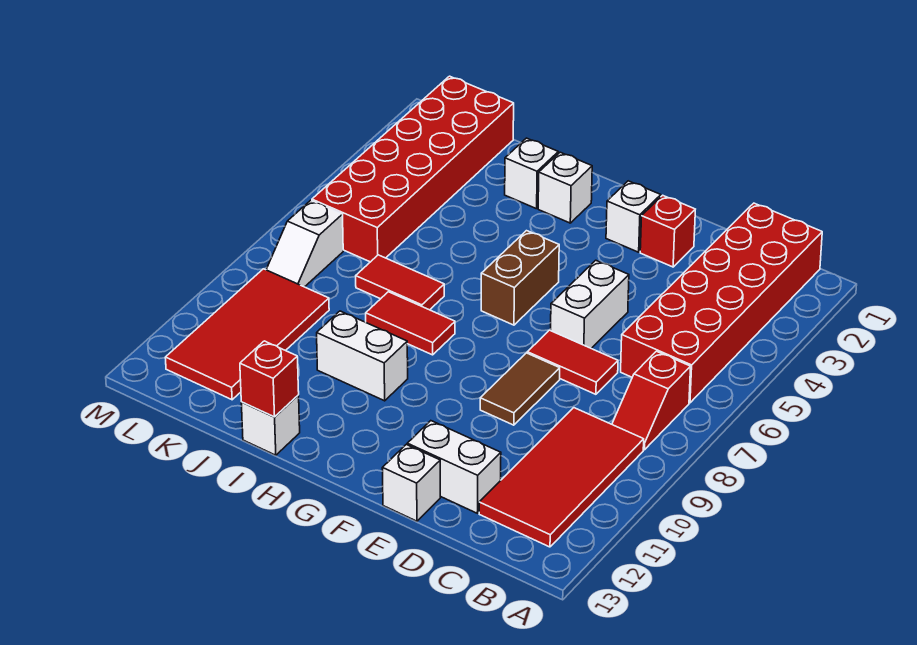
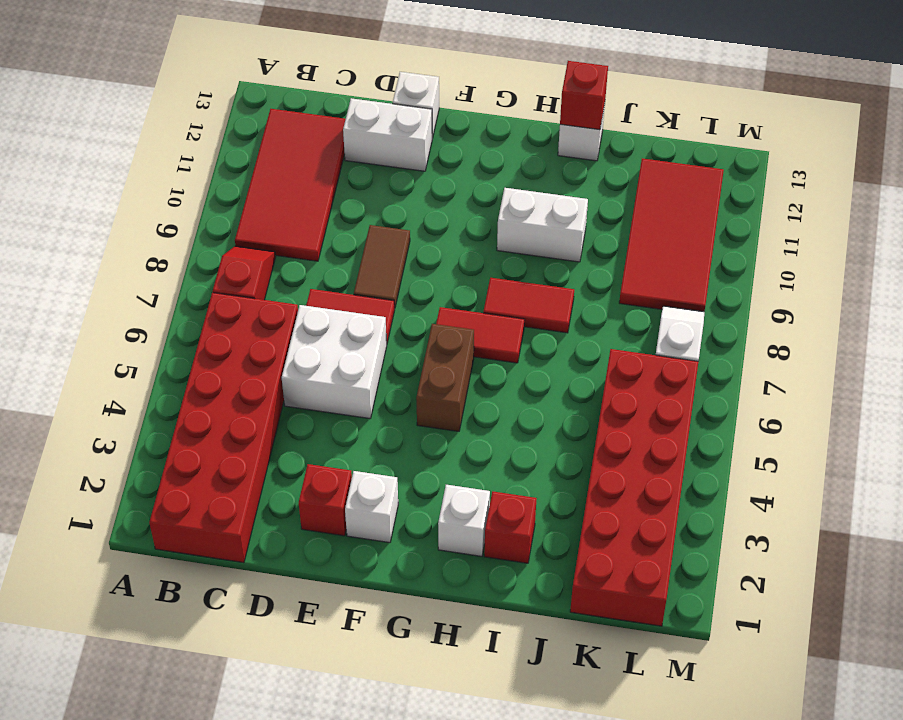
white 1x2 brick [551,260,629,348] -> white 2x2 brick [282,305,387,419]
white 1x1 brick [505,138,558,209] -> red 1x1 brick [484,491,537,563]
red 1x2 tile [356,255,444,310] -> red 1x2 tile moved to [436,307,525,363]

